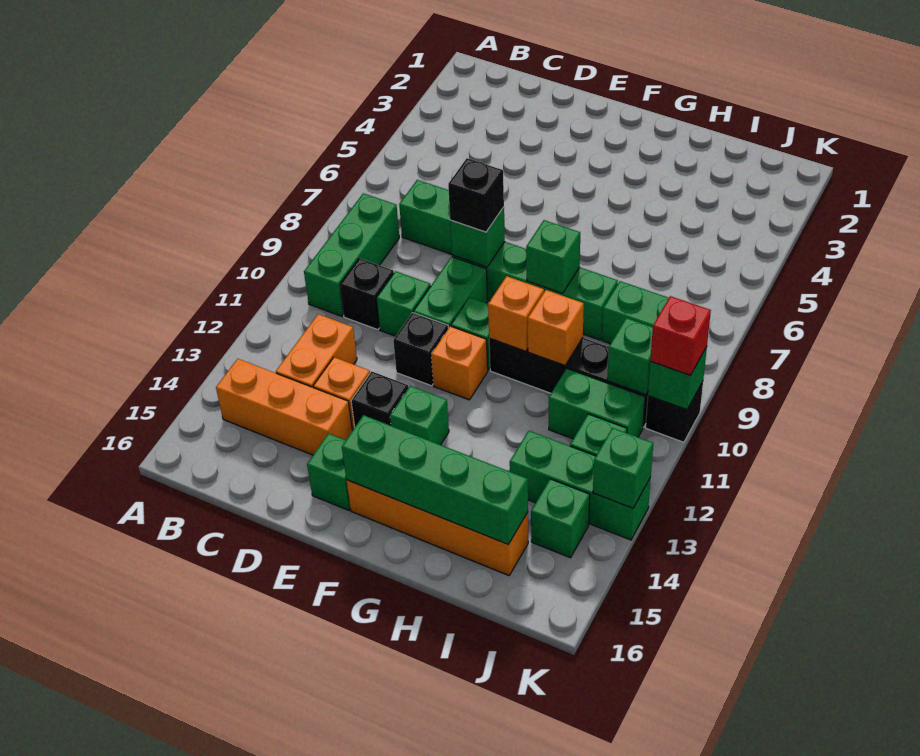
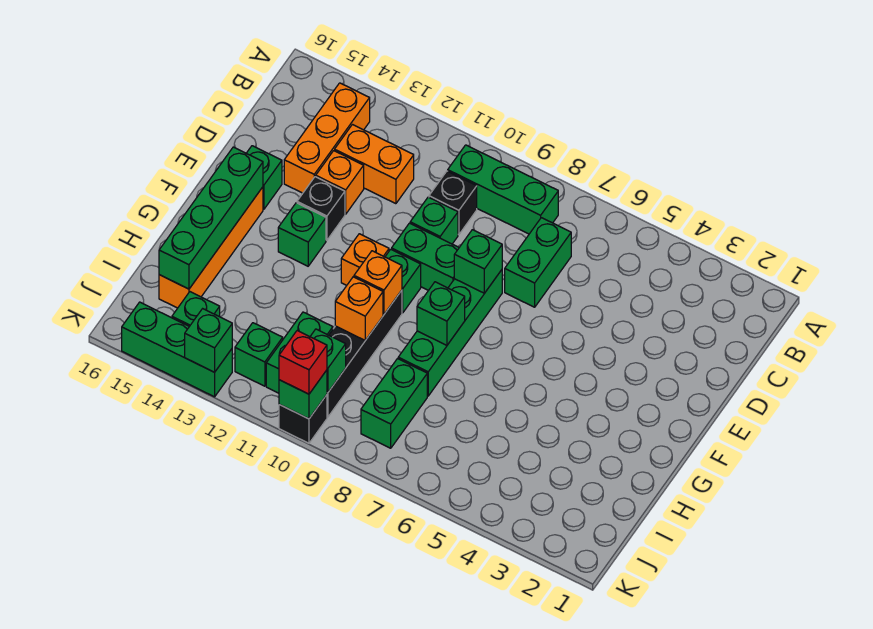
black 1x1 brick [448,158,504,232] -> none
black 1x1 brick [393,313,448,386] -> none
green 1x3 brick [510,431,651,540] -> green 1x3 brick turned to [122,302,232,397]

